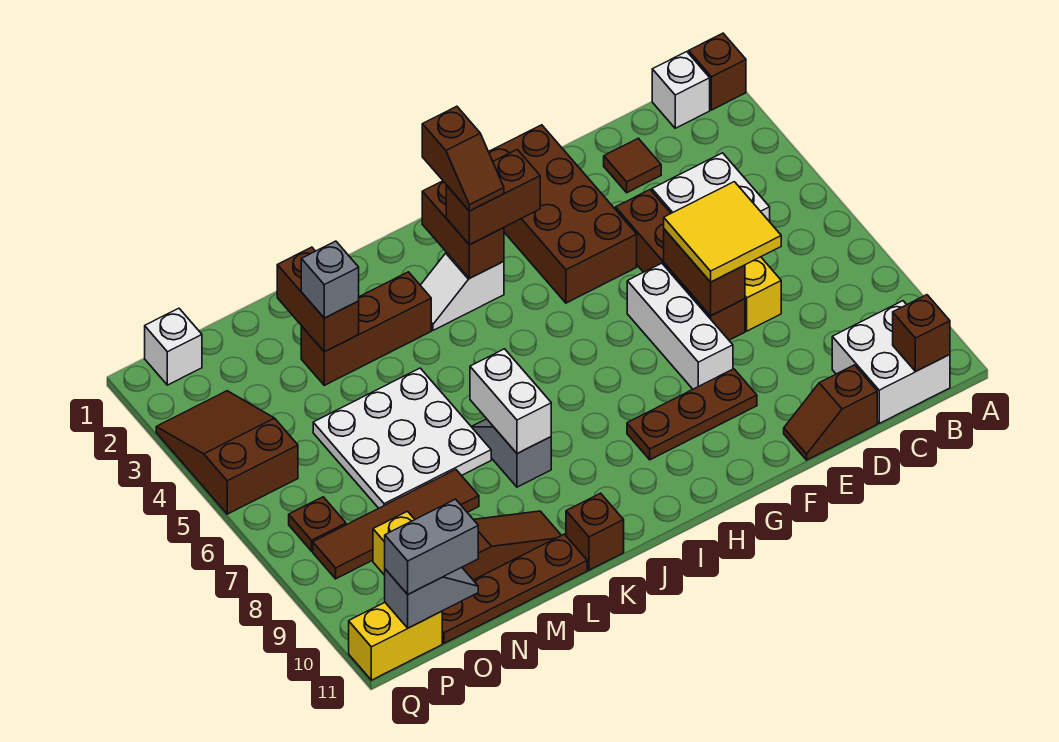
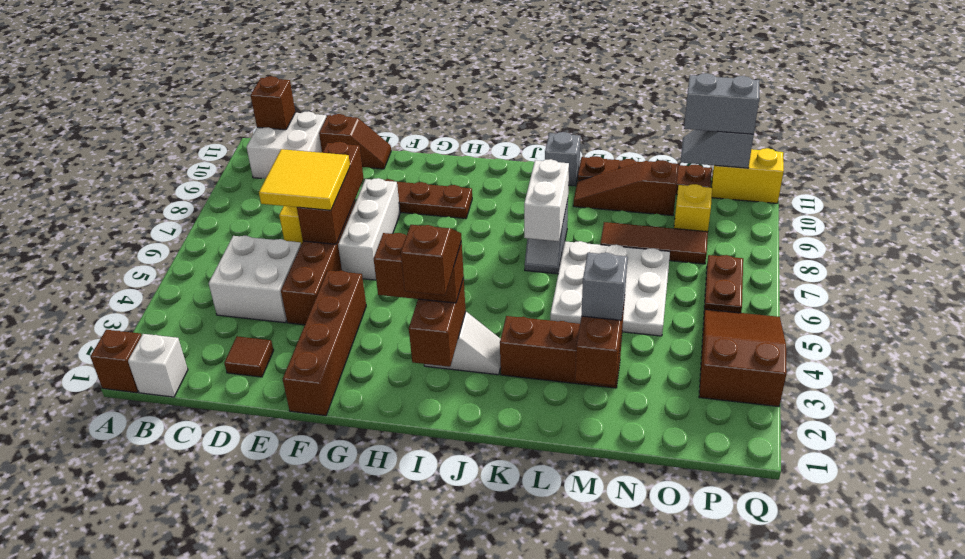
brown 1x2 brick [664,229,745,316] -> brown 1x3 brick [297,142,364,244]
brown 2x4 brick [489,125,637,303] -> brown 1x4 brick [283,270,366,416]
brown 1x1 brick [566,493,624,570] -> grey 1x1 brick [545,132,581,186]
brown 1x4 tile [313,470,479,579] -> brown 1x3 tile [600,222,708,264]
white 1x1 brick [145,308,202,385] -> none
brown 2x3 slope [156,391,298,514] -> brown 2x3 slope turned to [699,309,787,407]
brown 1x1 plate [289,497,346,551] -> brown 1x2 plate [704,255,743,313]

